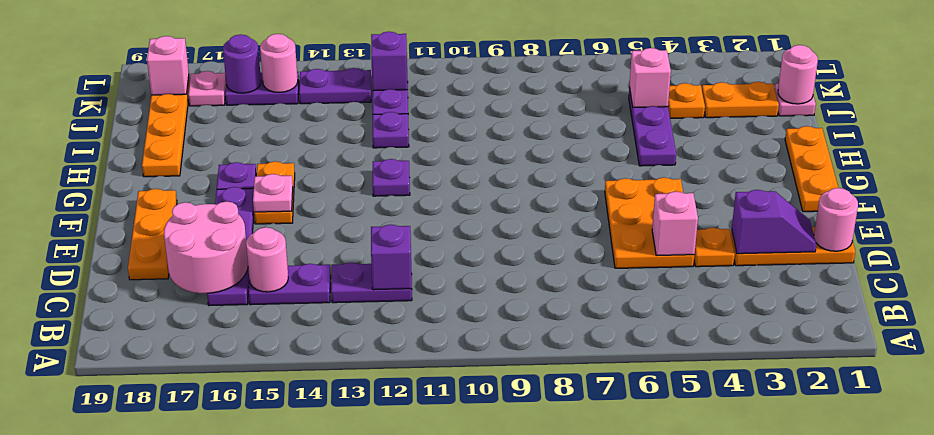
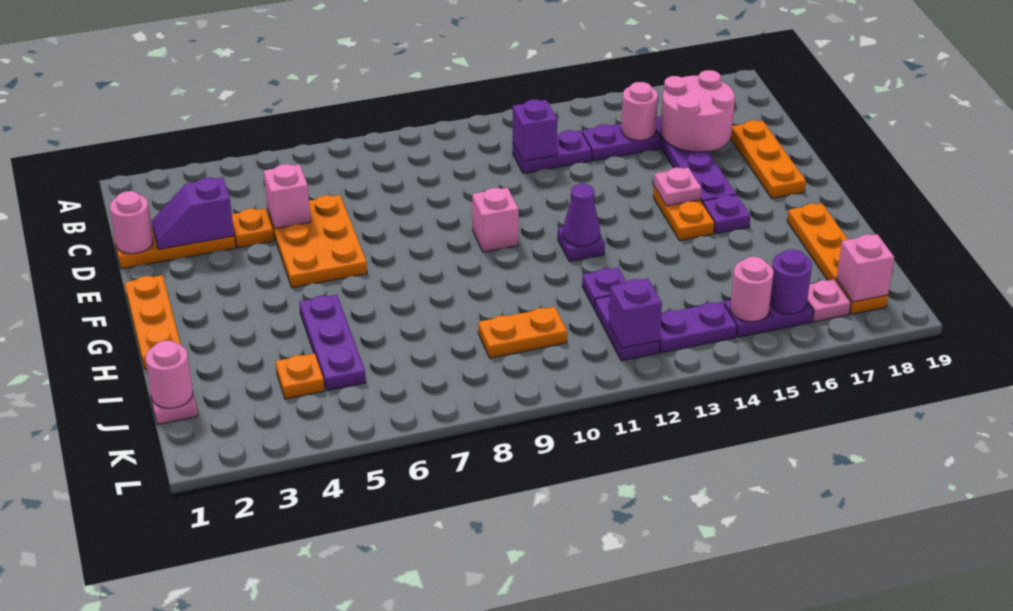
none -> purple 1x1 cone [563,184,600,246]
orange 1x2 plate [702,82,779,118] -> orange 1x2 plate moved to [478,307,567,358]
pink 1x1 brick [629,48,671,107] -> pink 1x1 brick moved to [472,188,519,252]

